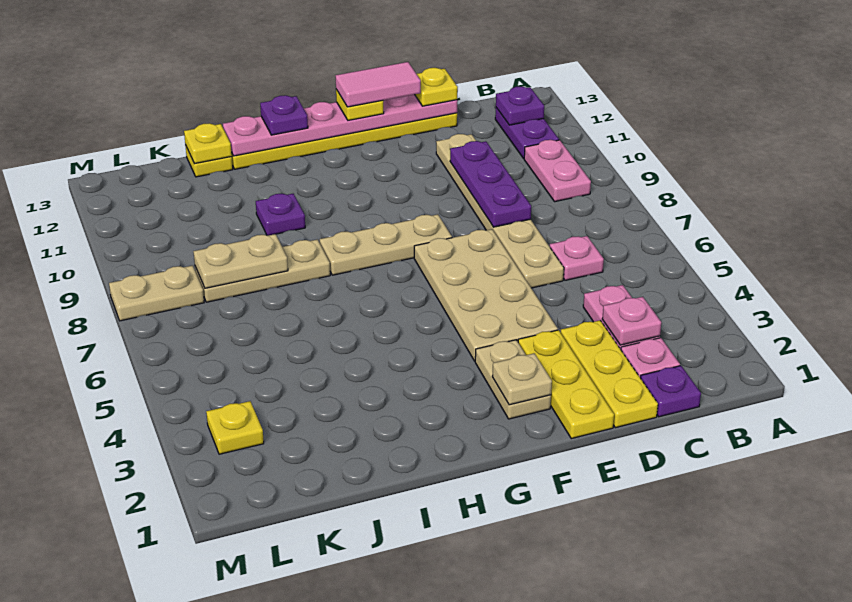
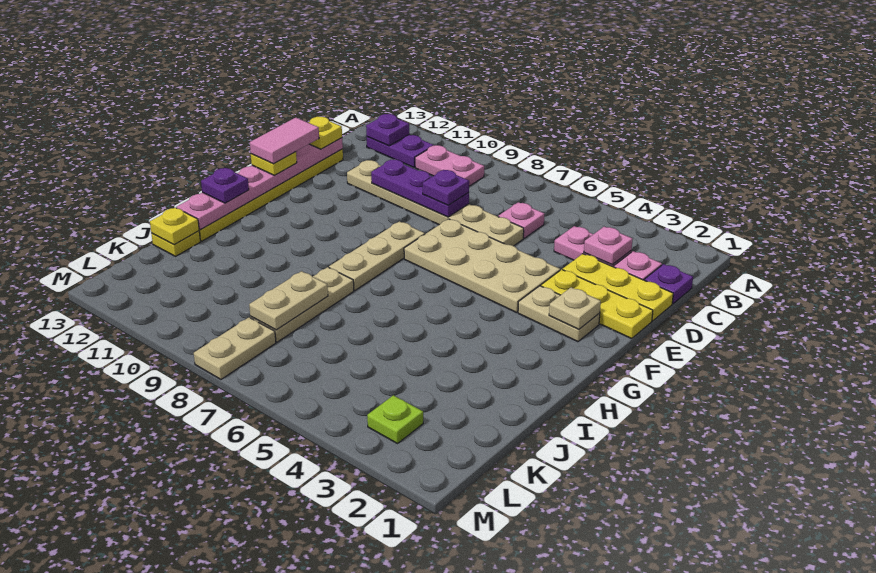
purple 1x1 plate [256,194,305,236] -> purple 1x1 plate moved to [423,170,469,205]
yellow 1x1 plate [206,401,264,454] -> lime 1x1 plate [367,395,423,444]

